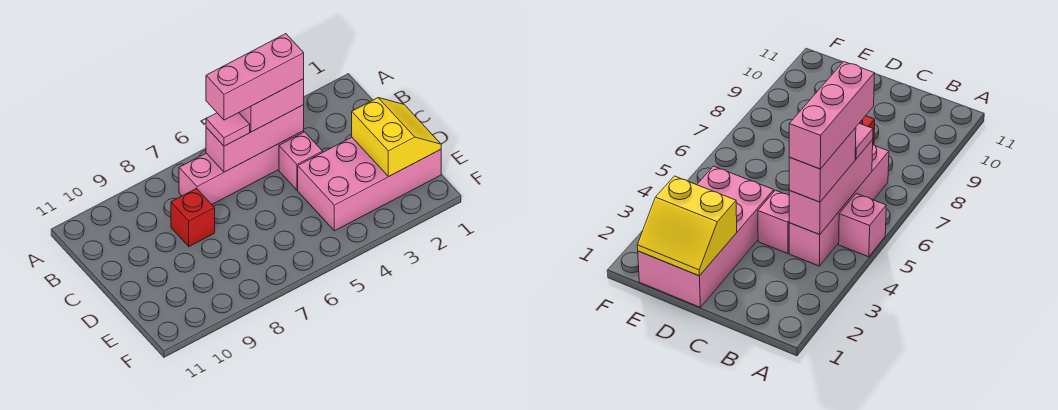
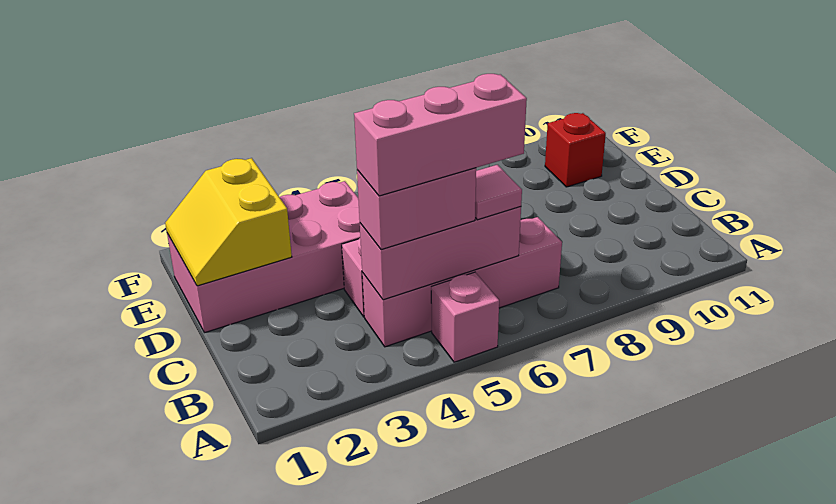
red 1x1 brick [171,189,215,247] -> red 1x1 brick moved to [545,113,606,187]

